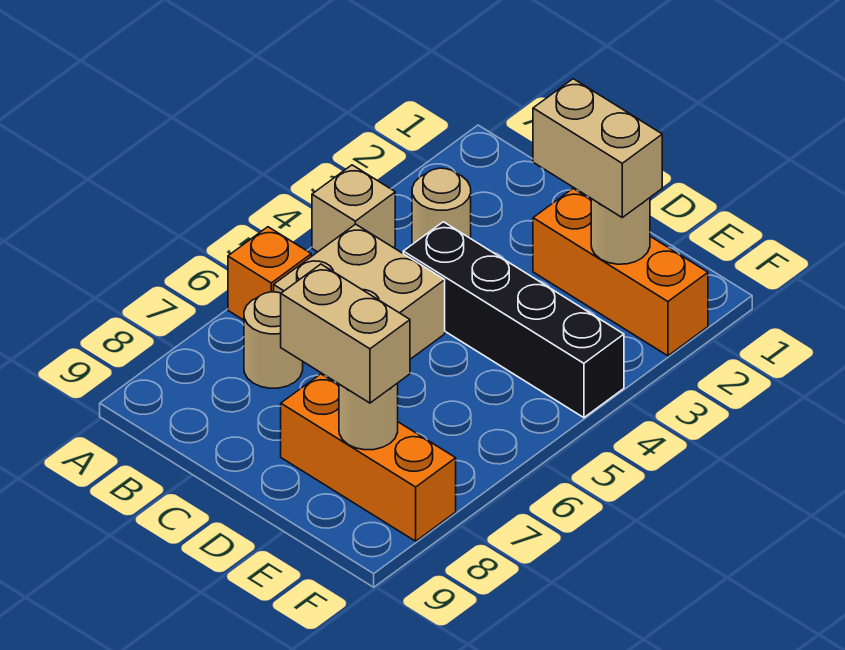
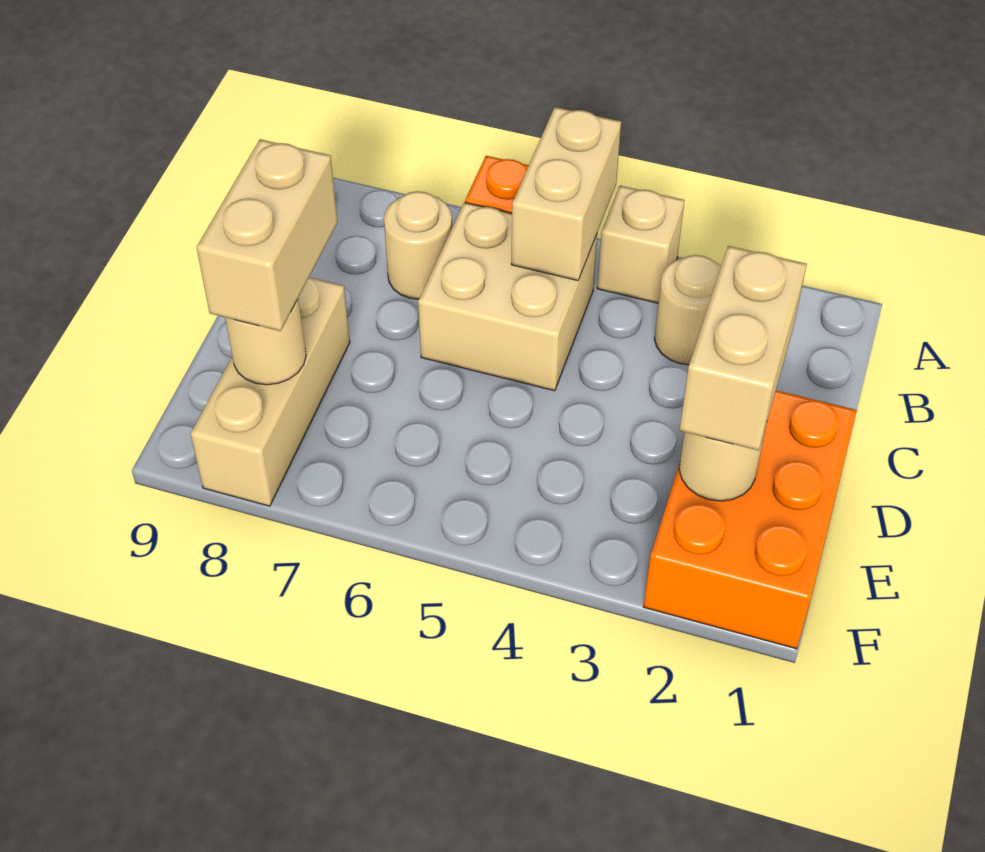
none -> tan 1x2 brick [511,107,621,281]
black 1x4 brick [403,222,624,418] -> none
orange 1x3 brick [533,189,708,356] -> orange 2x3 brick [644,391,857,649]
orange 1x3 brick [281,374,456,541] -> tan 1x3 brick [191,277,350,506]

